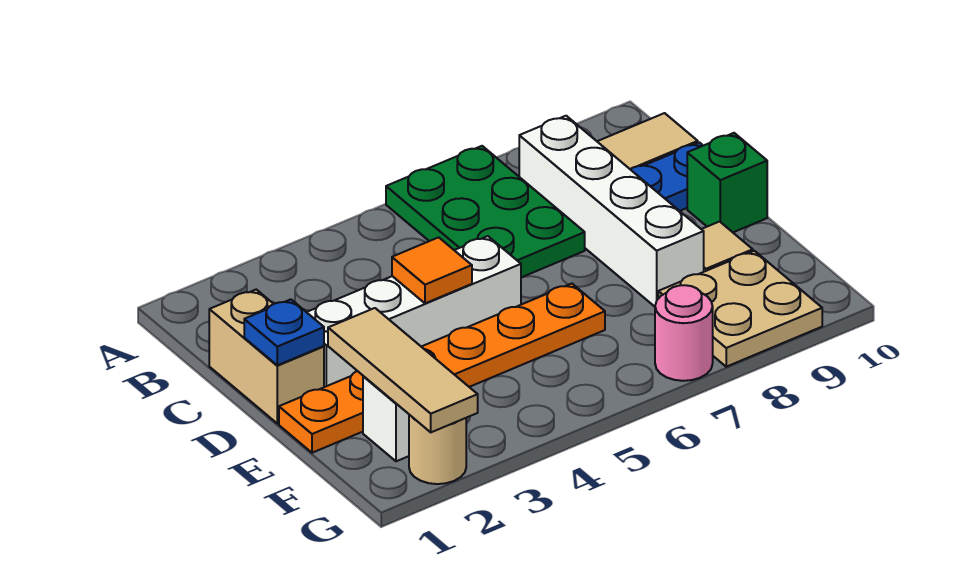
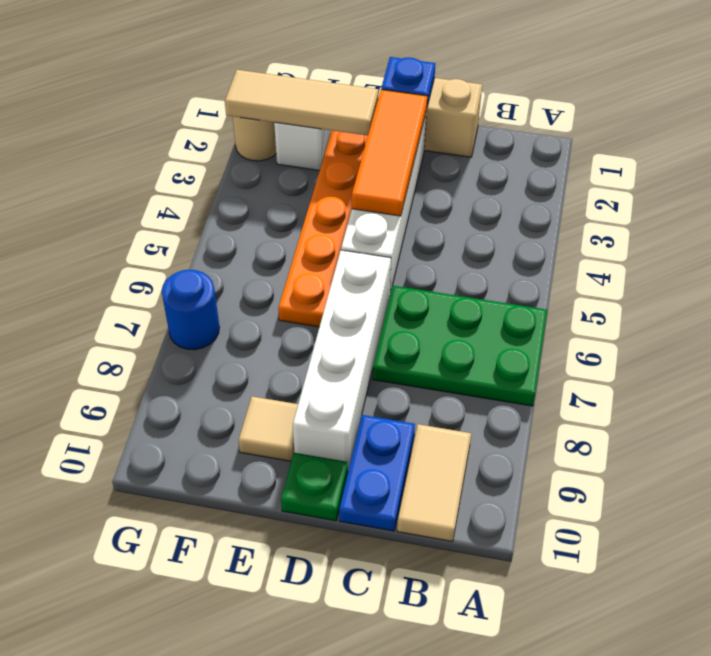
white 1x4 brick [519,116,704,307] -> white 1x4 brick turned to [293,250,391,470]
orange 1x1 tile [392,237,472,303] -> orange 1x3 tile [352,90,427,216]
green 1x1 brick [687,133,767,232] -> green 1x1 plate [281,453,348,521]
tan 2x2 plate [658,251,822,367] -> none
pink 1x1 round brick [655,285,713,381] -> blue 1x1 round brick [162,270,219,350]

